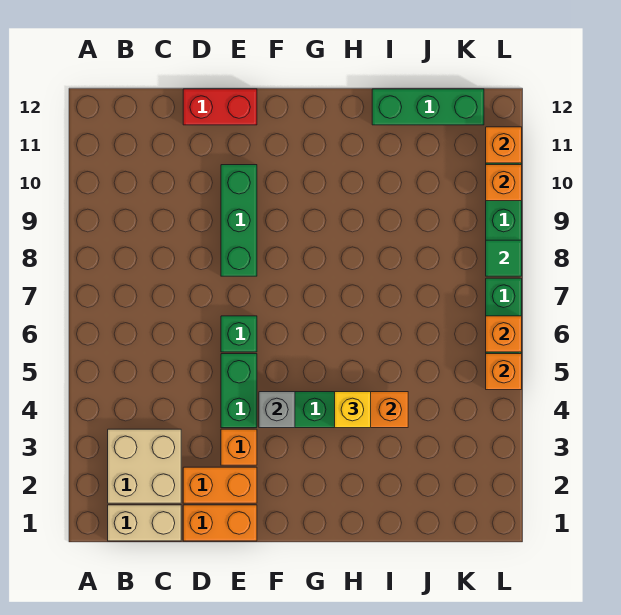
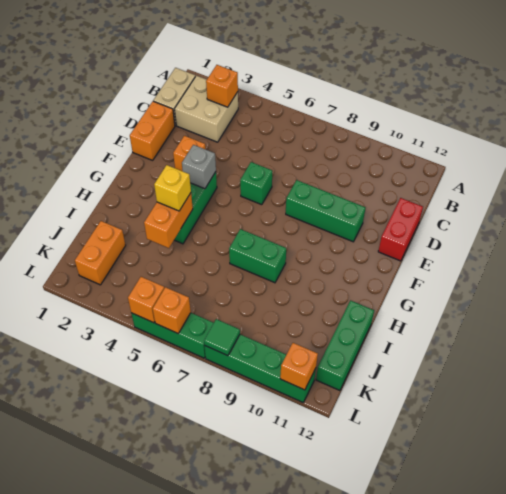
orange 1x2 brick [183,467,257,503] -> orange 1x2 brick moved to [75,221,126,285]
green 1x2 brick [221,354,257,428] -> green 1x2 brick moved to [229,229,286,283]
orange 1x1 brick [486,165,522,201] -> orange 1x1 brick moved to [206,65,238,107]

